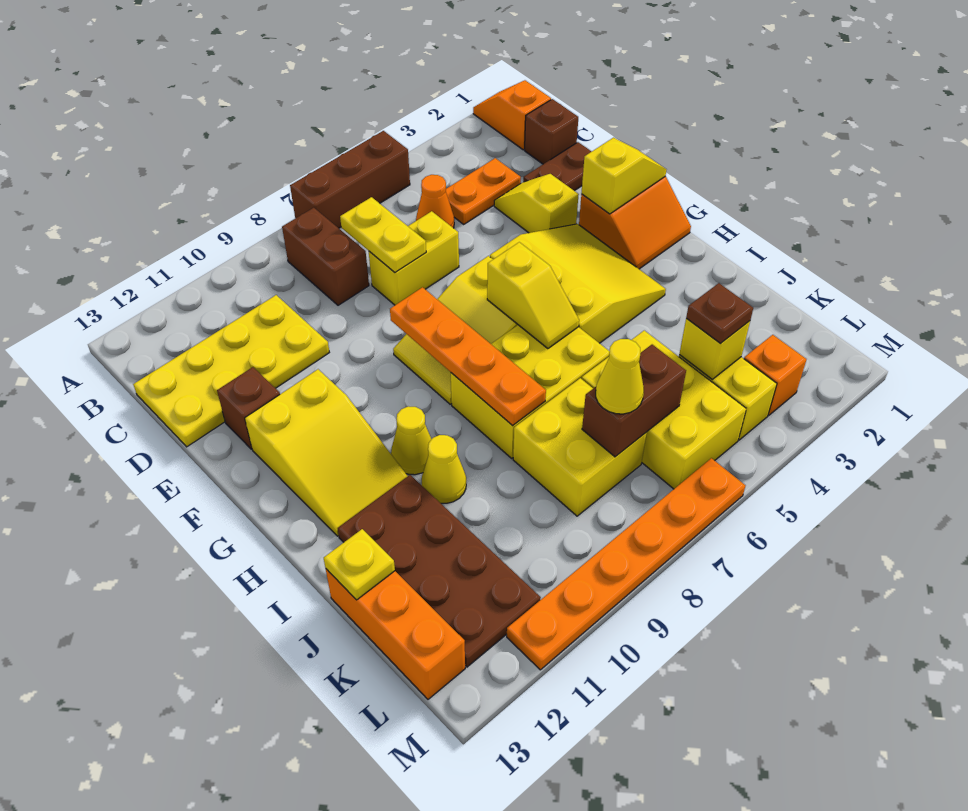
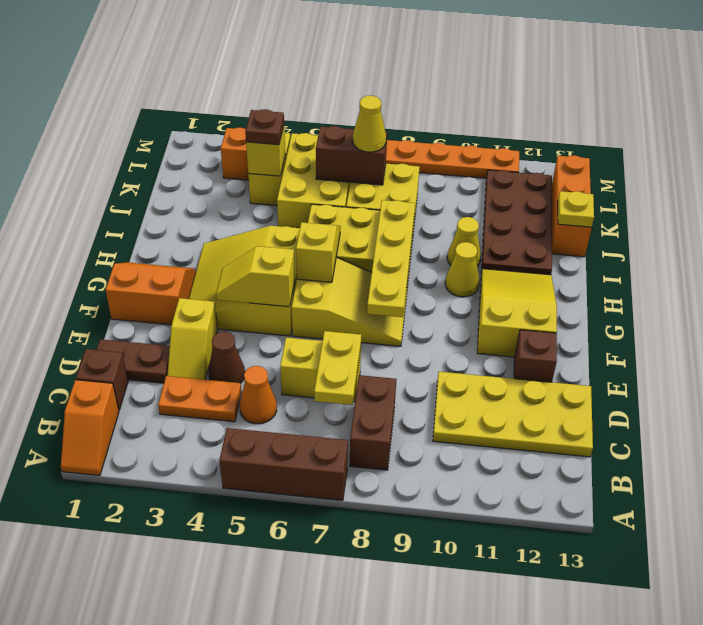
none -> brown 1x1 cone [208,332,245,383]
yellow 1x2 slope [581,138,666,214] -> yellow 1x2 slope moved to [216,246,295,307]
orange 1x4 plate [390,287,546,426] -> yellow 1x4 plate [367,200,415,317]

